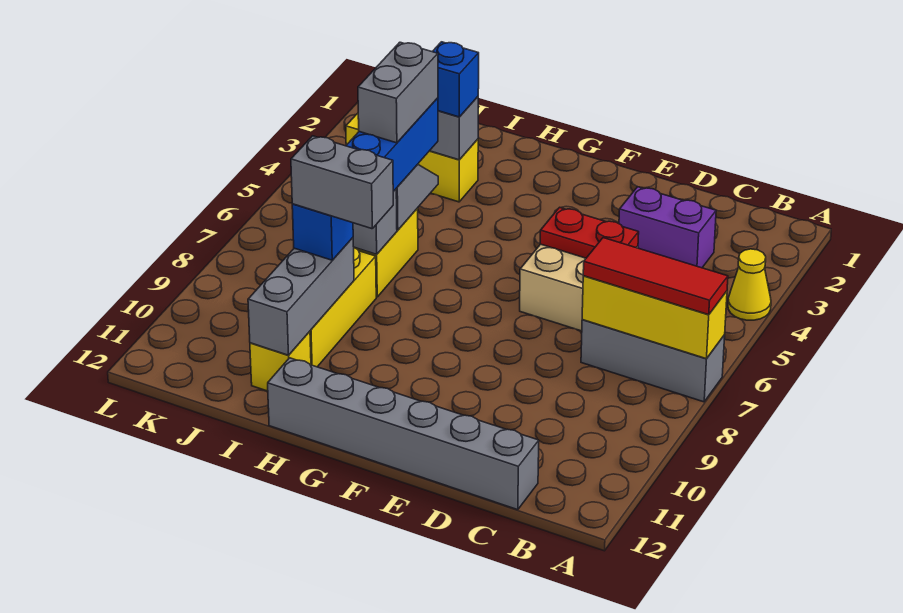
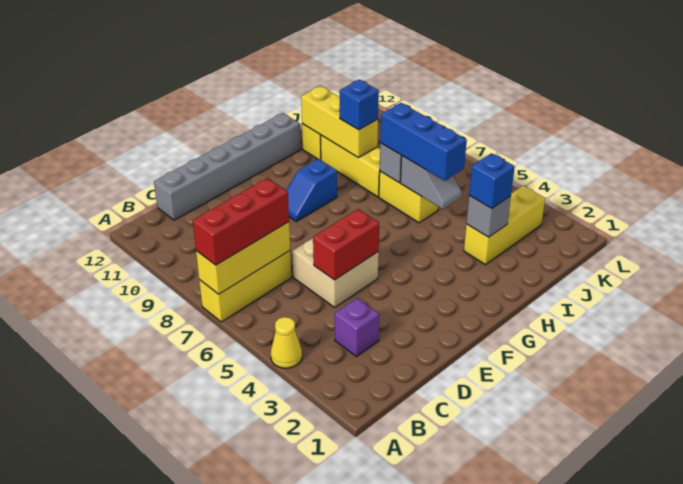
grey 1x3 brick [581,320,725,402] -> yellow 1x3 brick [199,251,291,322]
red 1x3 tile [583,238,728,315] -> red 1x3 brick [193,178,289,265]
purple 1x2 brick [619,187,716,268] -> purple 1x1 brick [335,298,379,357]
red 1x2 plate [540,207,639,258] -> red 1x2 brick [313,209,379,280]
none -> blue 1x2 slope [286,159,337,222]
grey 1x2 brick [291,136,393,229] -> none
grey 1x2 brick [358,42,438,143] -> none
grey 1x3 brick [248,238,354,355] -> yellow 1x3 brick [301,86,378,158]

